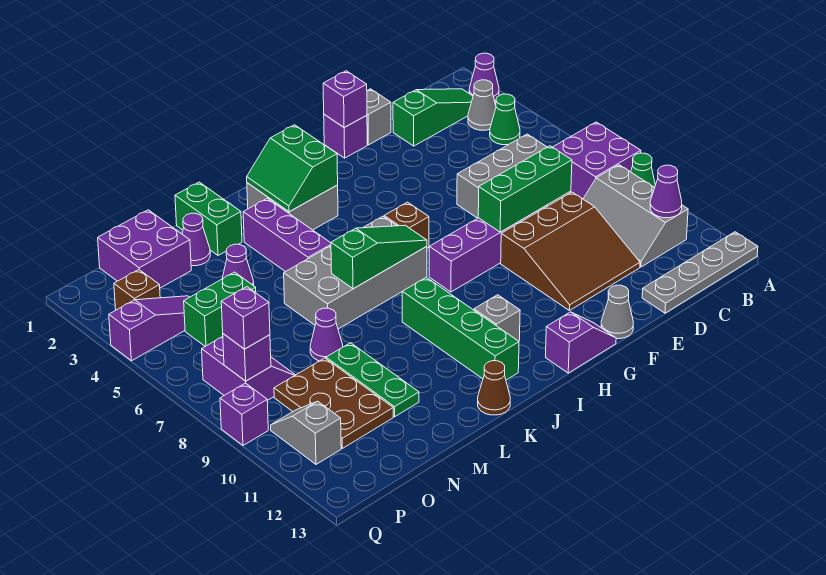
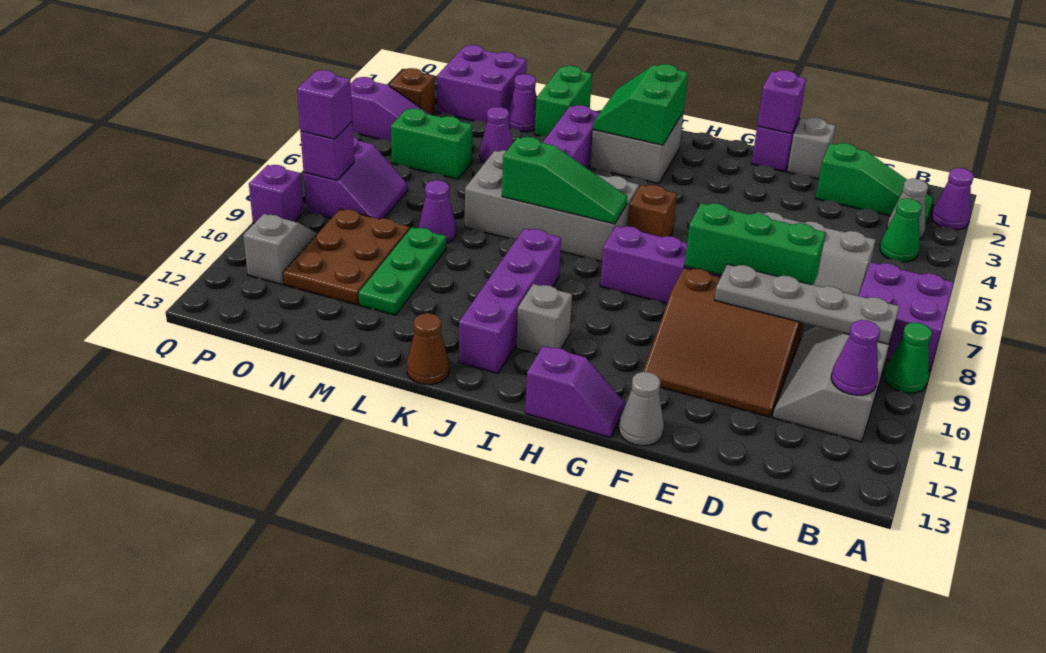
grey 1x4 plate [642,232,758,313] -> grey 1x4 plate moved to [715,264,899,344]
green 1x4 brick [402,277,519,380] -> purple 1x4 brick [459,228,561,374]

